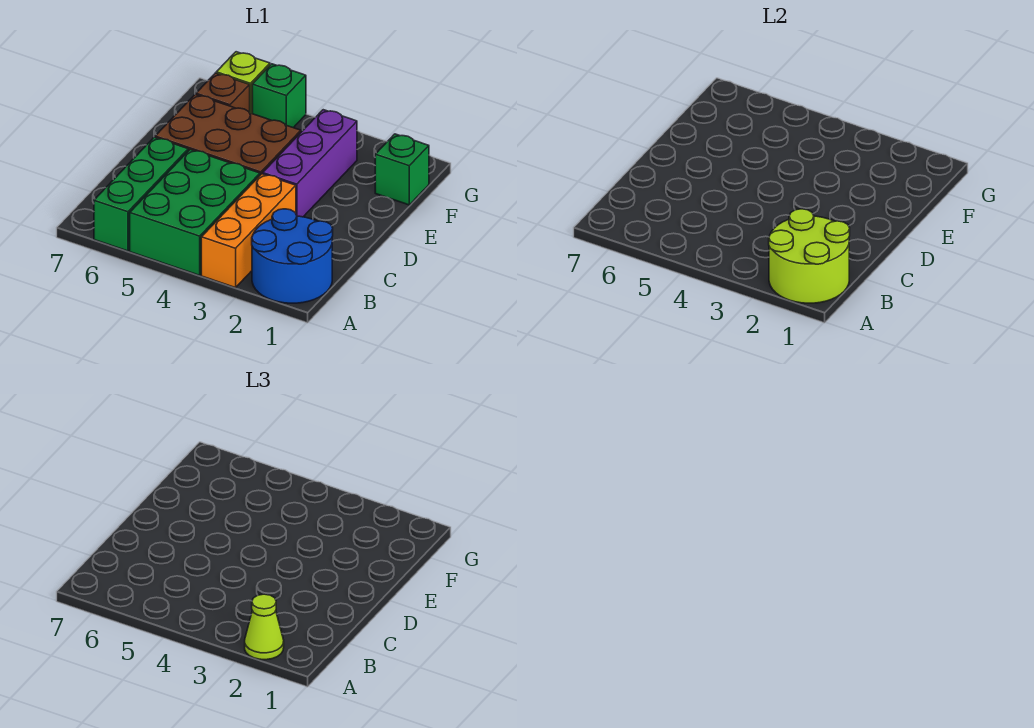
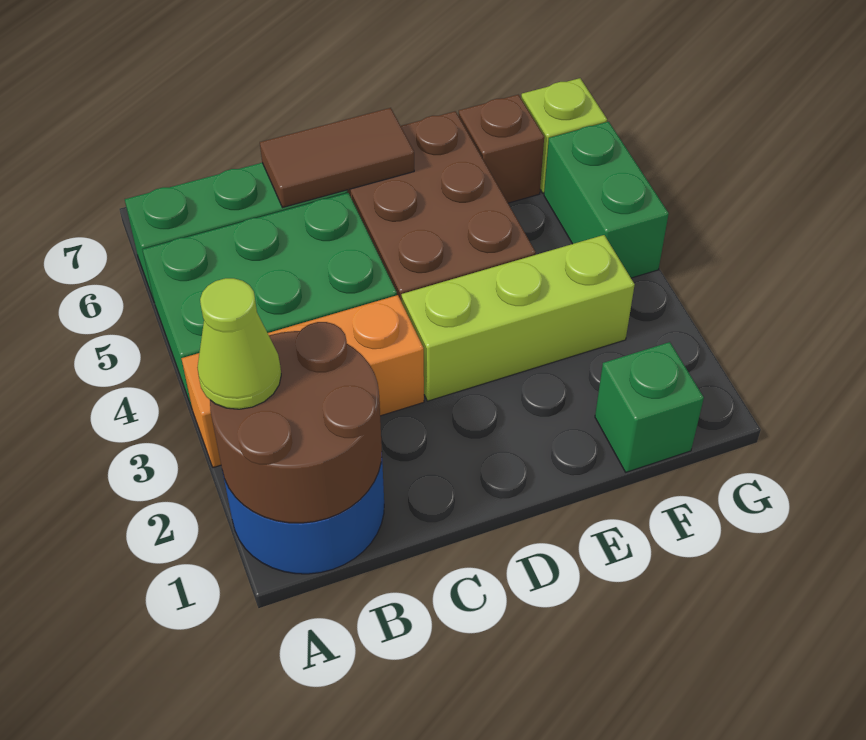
lime 2x2 round brick [769,209,850,303] -> brown 2x2 round brick [210,322,382,523]
none -> brown 1x2 tile [260,108,414,208]
purple 1x3 brick [263,110,357,217] -> lime 1x3 brick [401,235,635,401]
green 1x1 brick [252,64,306,128] -> green 1x2 brick [544,122,669,278]

